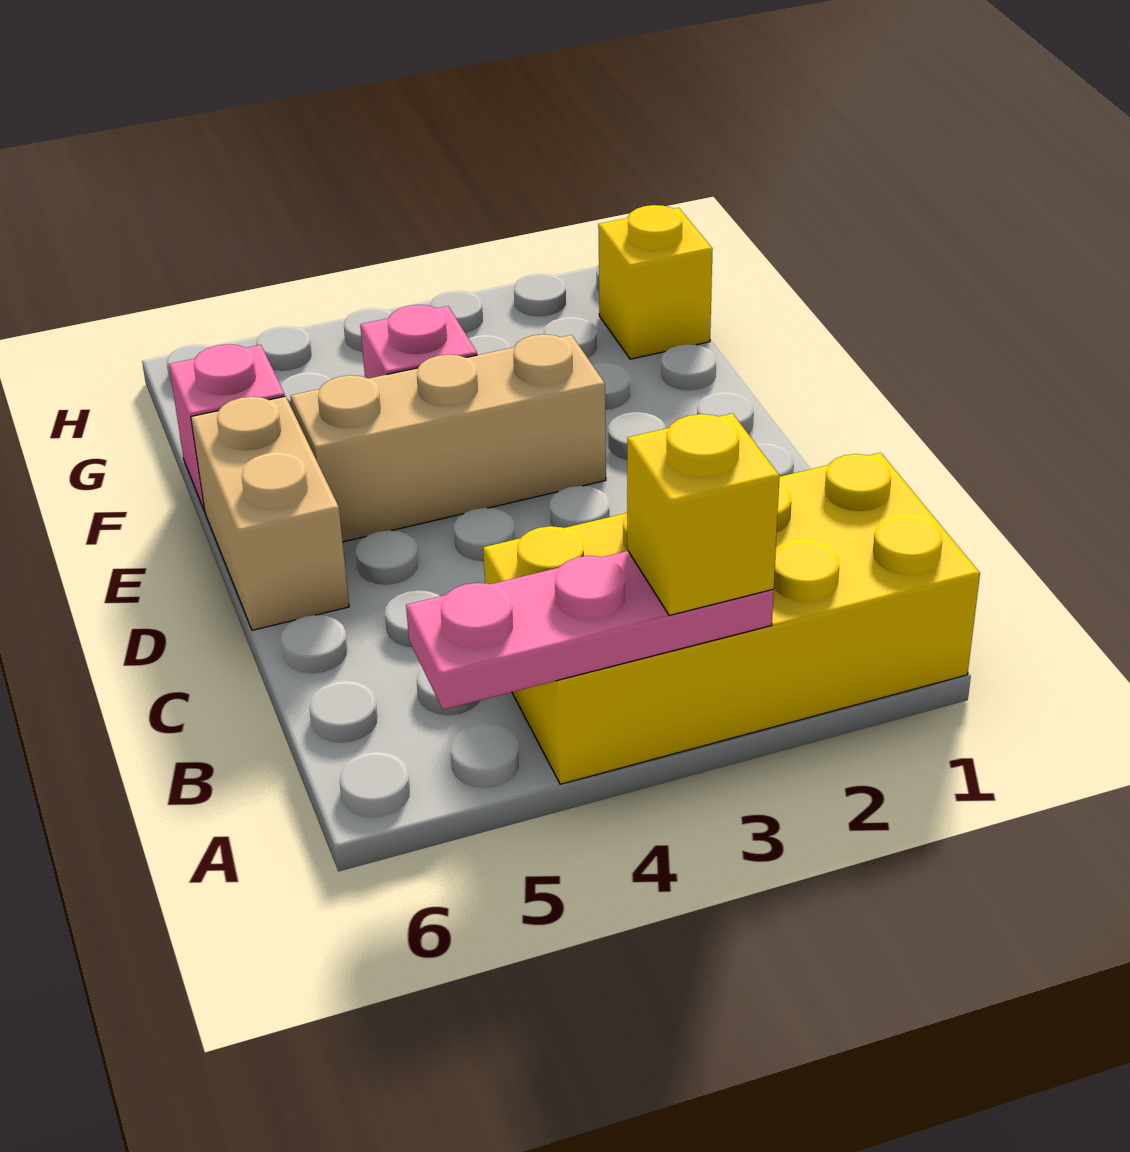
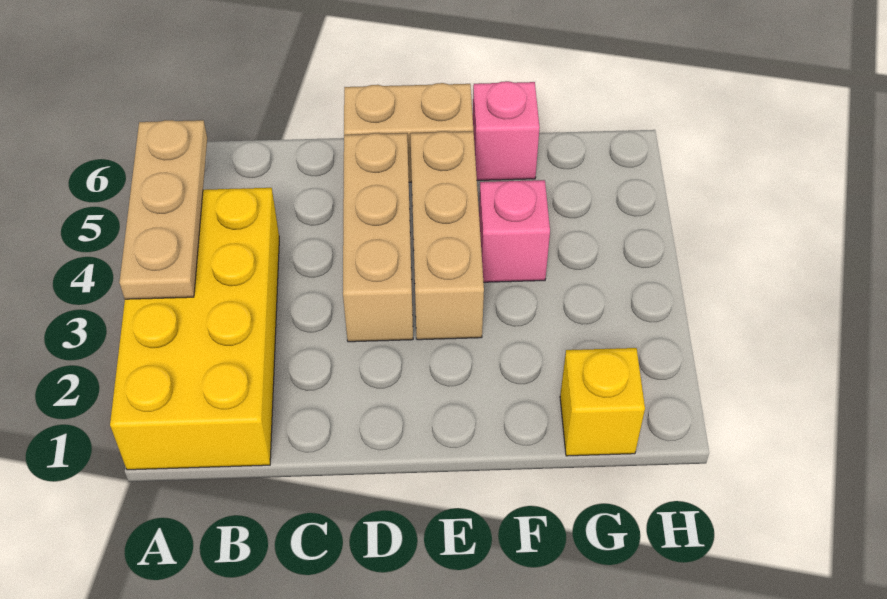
pink 1x3 plate [406,551,774,710] -> tan 1x3 plate [119,120,207,299]
yellow 1x1 brick [627,413,779,615] -> none
none -> tan 1x3 brick [343,133,413,342]

